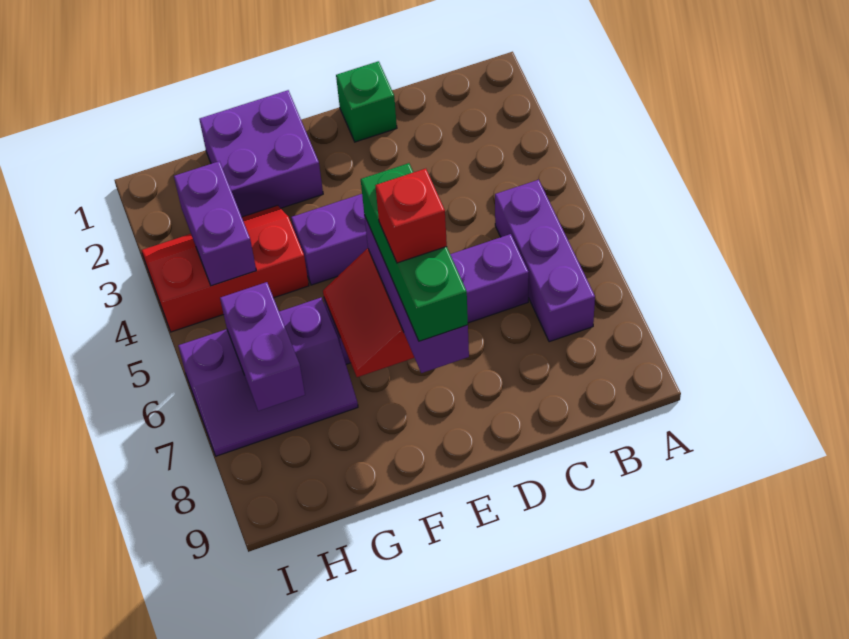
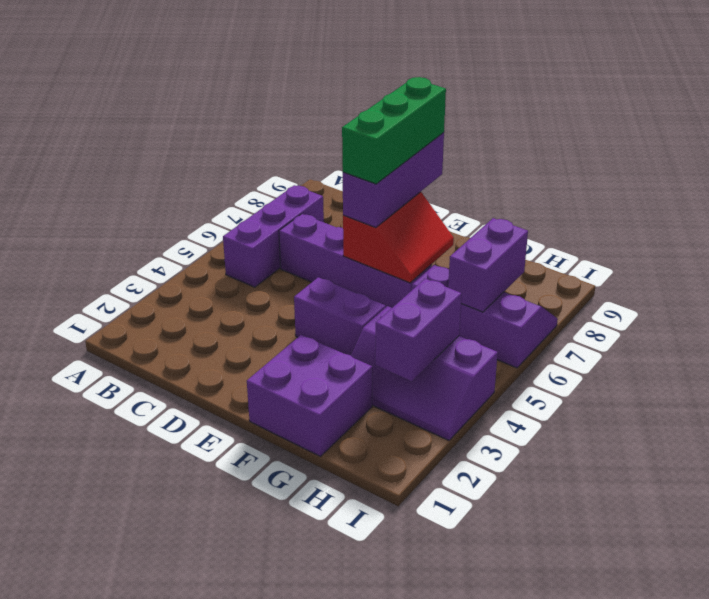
green 1x1 brick [336,61,397,142] -> none
red 1x1 brick [375,169,447,263] -> none
red 2x3 slope [141,205,309,332] -> purple 2x3 slope [351,306,498,440]

